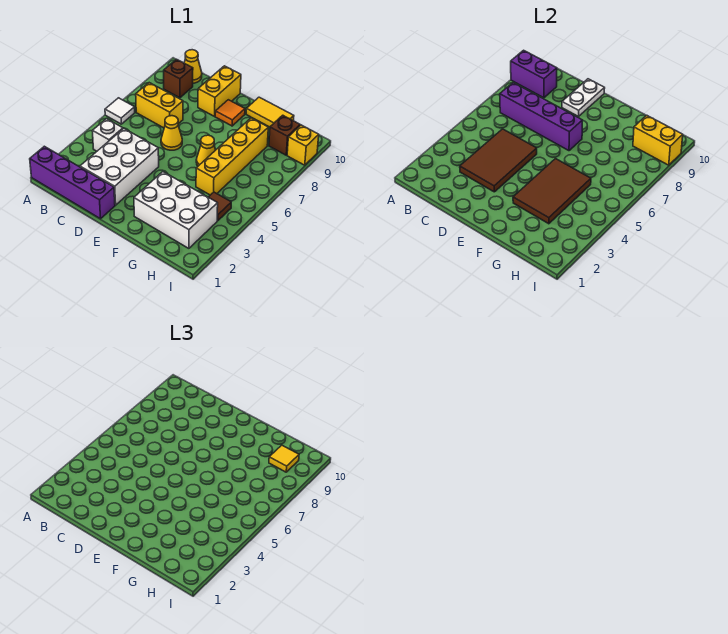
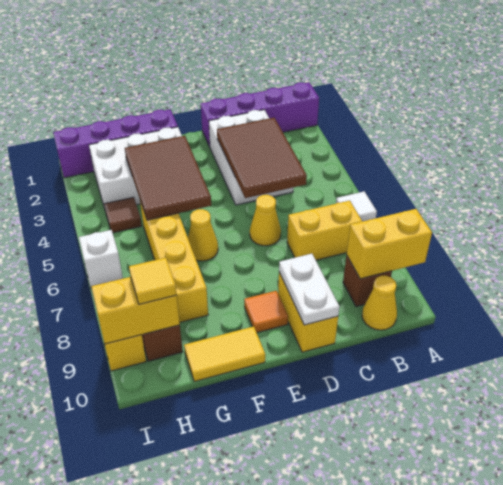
purple 1x2 brick [511,50,557,98] -> yellow 1x2 brick [347,209,432,279]
white 1x1 brick [92,119,123,151] -> white 1x1 brick moved to [79,230,123,288]
purple 1x4 brick [500,83,583,151] -> purple 1x4 brick moved to [53,109,178,178]

